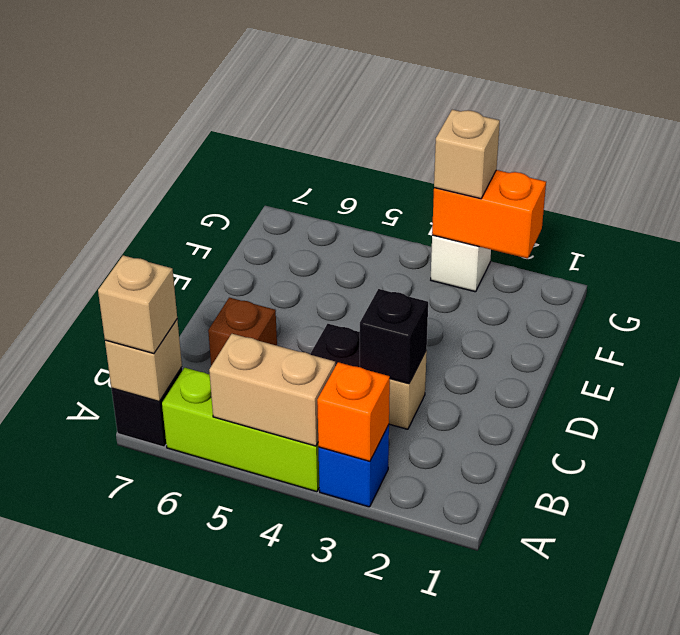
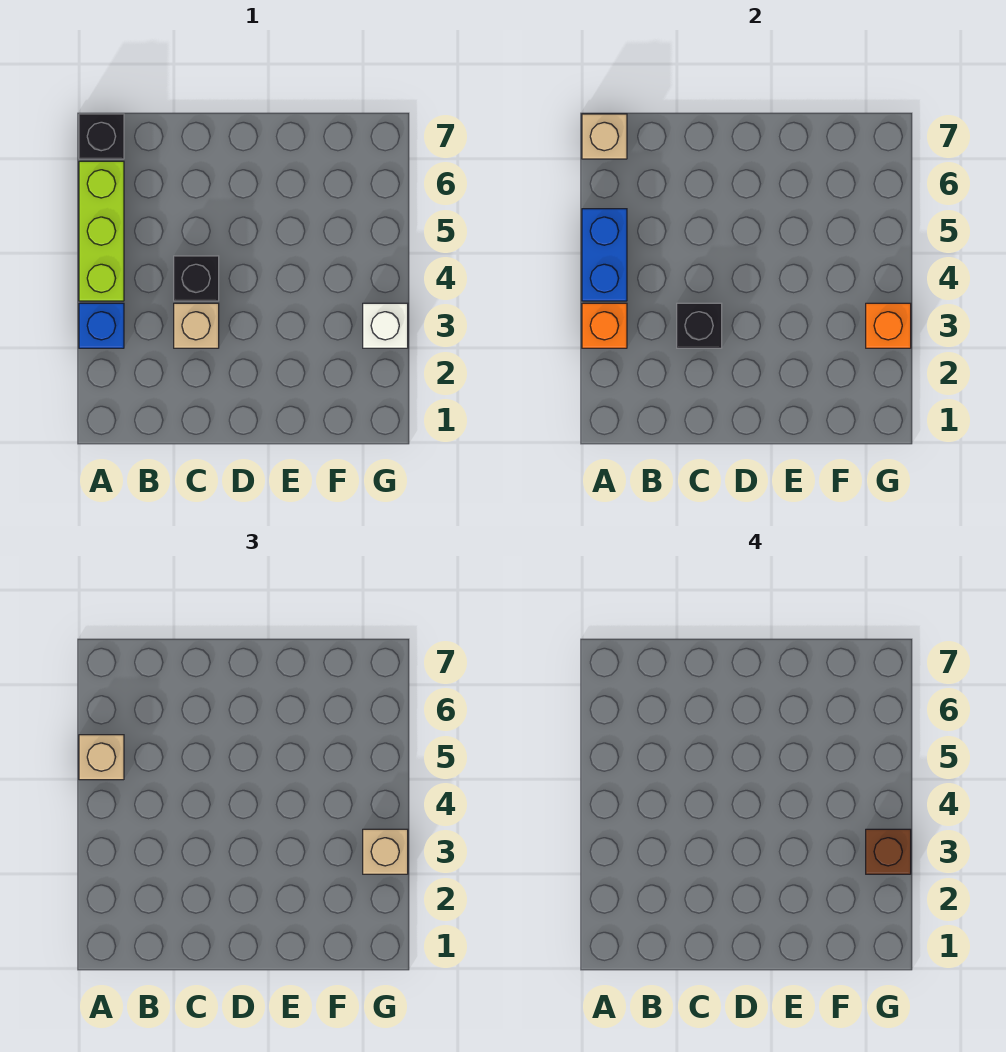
tan 1x2 brick [209,334,335,446] -> blue 1x2 brick [582,209,627,301]
tan 1x1 brick [98,255,177,354] -> tan 1x1 brick moved to [79,735,124,780]
brown 1x1 brick [208,298,277,366] -> brown 1x1 brick moved to [866,829,911,874]
orange 1x2 brick [432,170,546,258] -> orange 1x1 brick [866,303,911,348]

